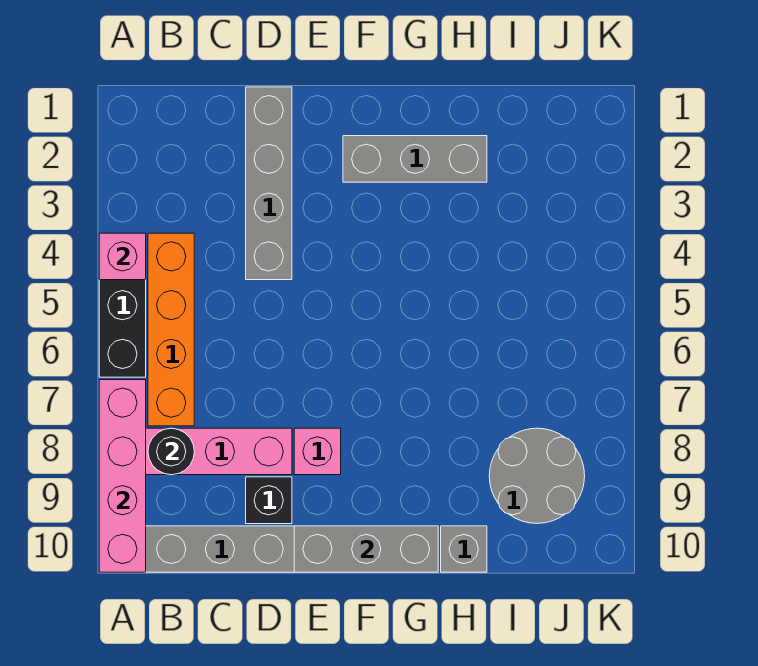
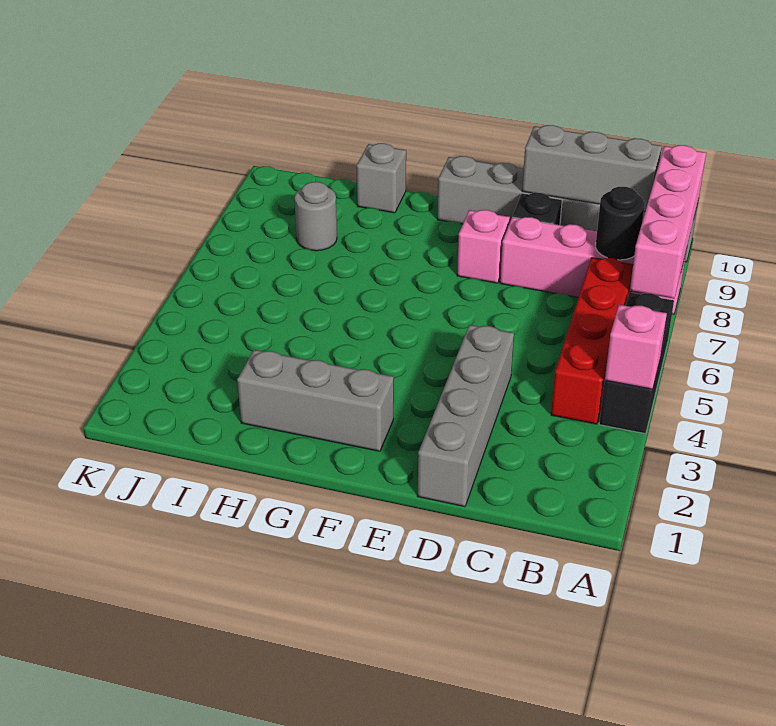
orange 1x4 brick [148,233,194,426] -> red 1x4 brick [551,258,633,424]
grey 1x3 brick [294,526,438,572] -> grey 1x3 brick moved to [522,125,662,211]
grey 2x2 round brick [489,428,585,523] -> grey 1x1 round brick [295,182,337,251]

